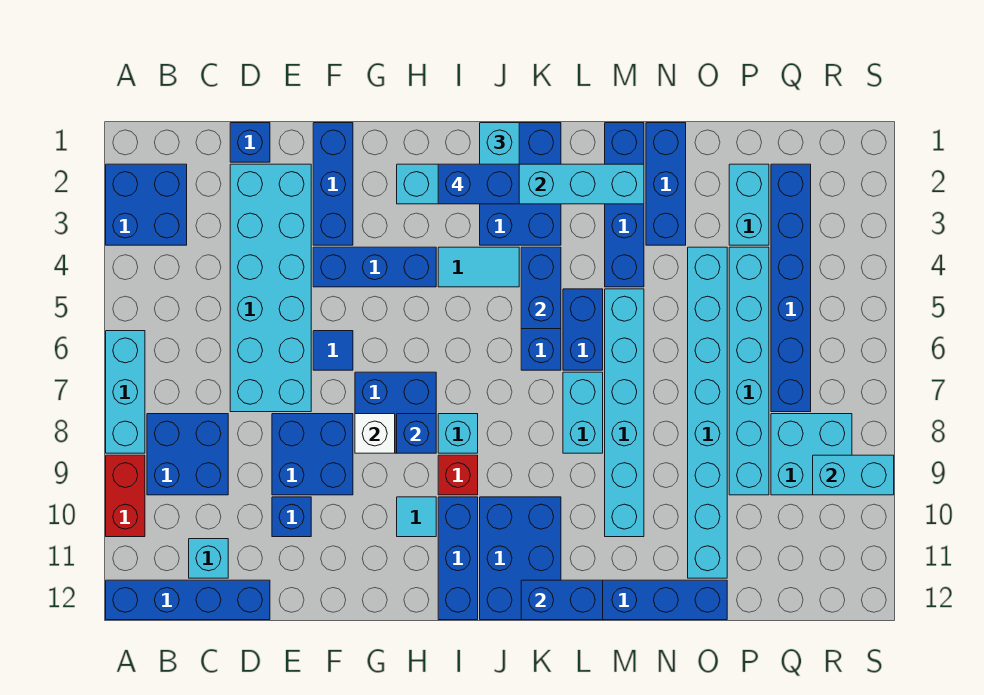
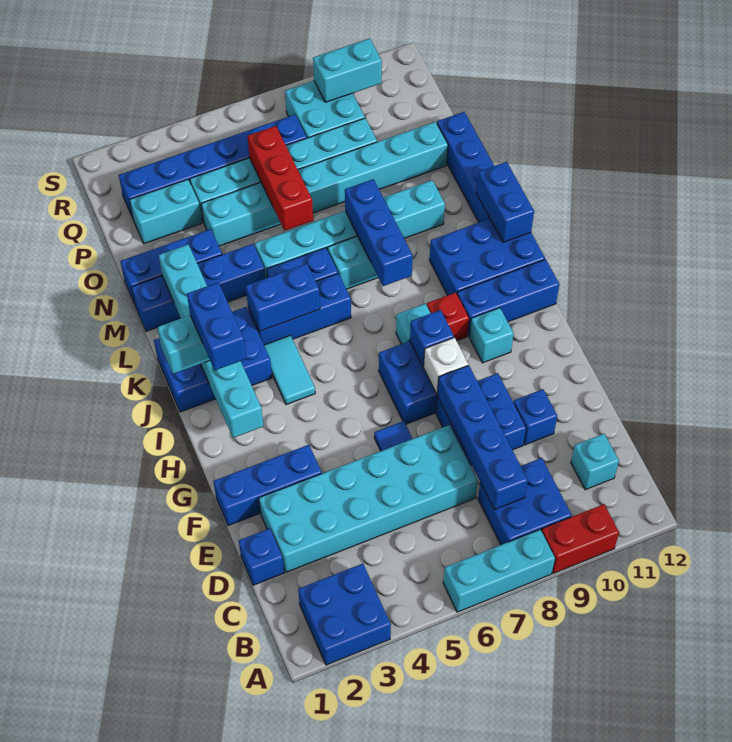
blue 1x4 brick [106,580,270,620] -> blue 1x4 brick moved to [437,365,528,510]
blue 1x3 brick [313,247,436,287] -> blue 1x3 brick moved to [345,179,413,286]
cyan 1x1 tile [397,497,436,537] -> cyan 1x1 brick [469,308,514,363]
none -> red 1x3 brick [248,126,313,231]
cyan 1x2 brick [813,455,894,495] -> cyan 1x2 brick turned to [313,38,382,102]

